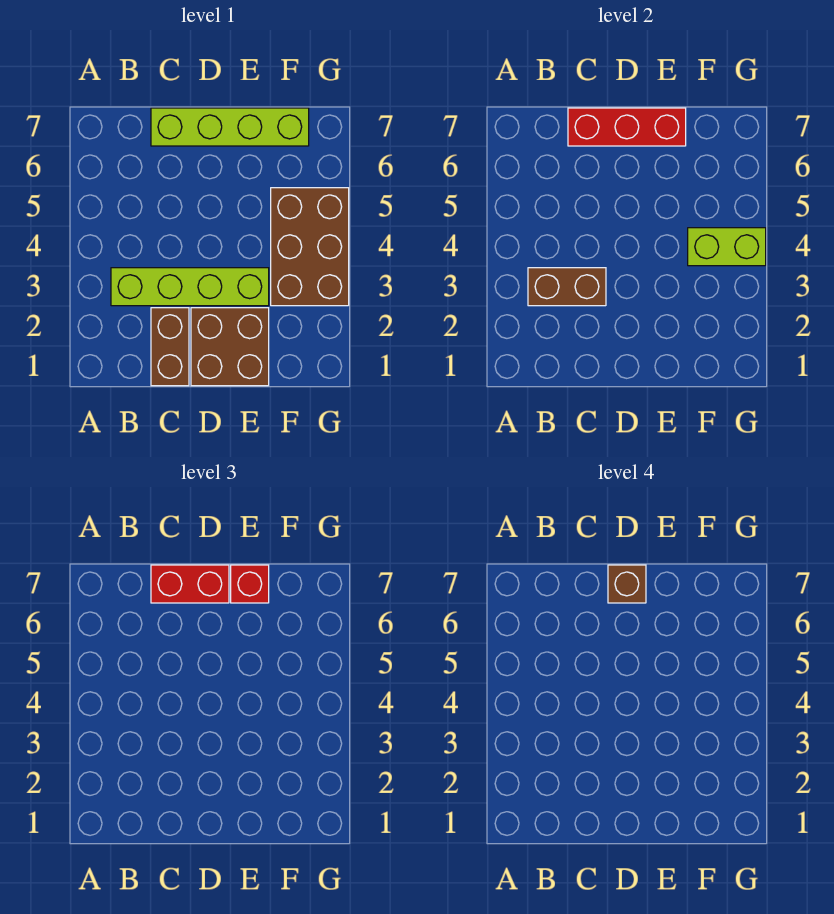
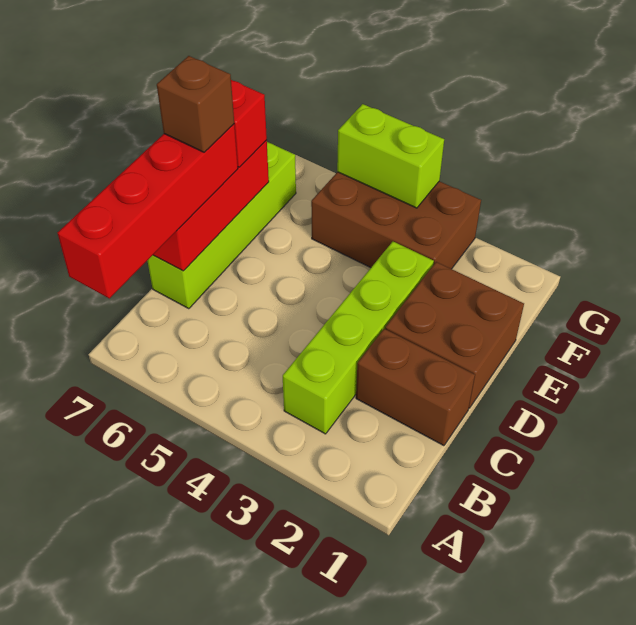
brown 1x2 brick [528,268,606,306] -> none
red 1x2 brick [151,565,229,603] -> red 1x4 brick [57,124,238,298]
lime 1x2 brick [688,228,766,266] -> lime 1x2 brick turned to [337,104,444,208]

